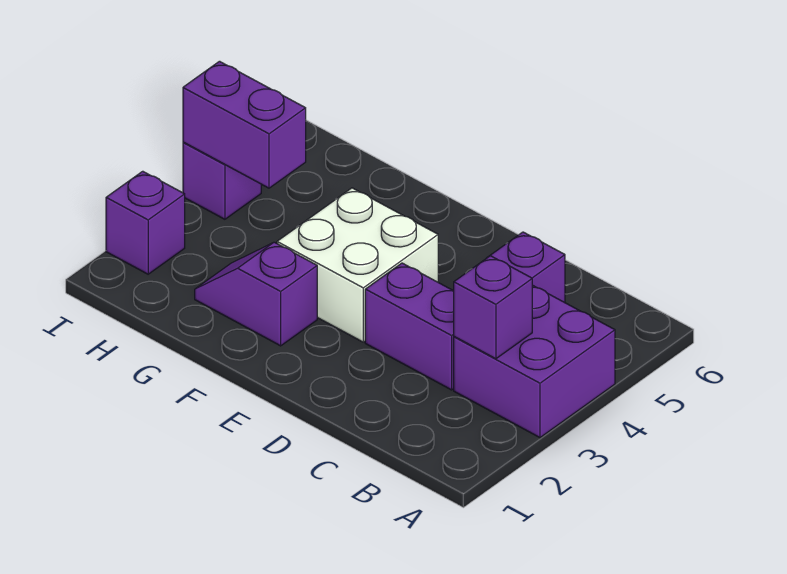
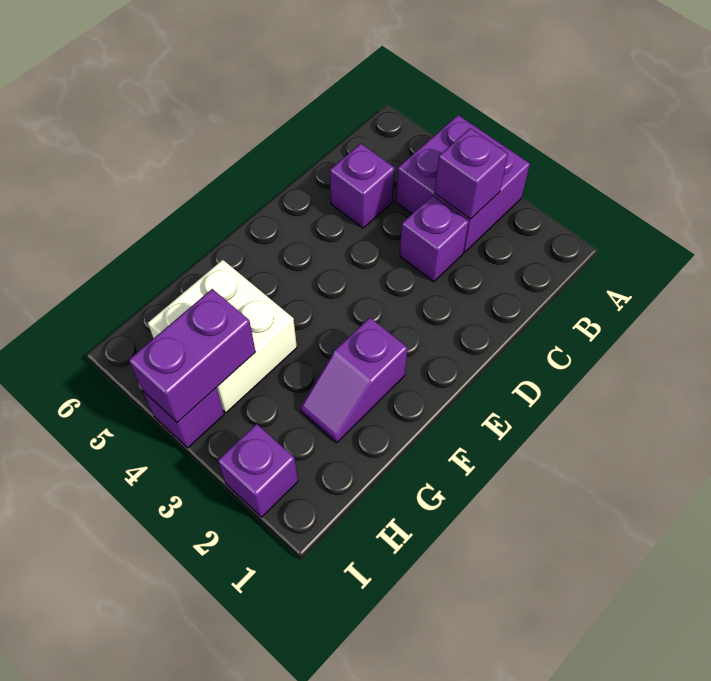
purple 1x2 brick [365,263,454,390] -> purple 1x1 brick [400,195,469,282]
white 2x2 brick [277,188,438,342] -> white 2x2 brick moved to [148,260,297,413]

